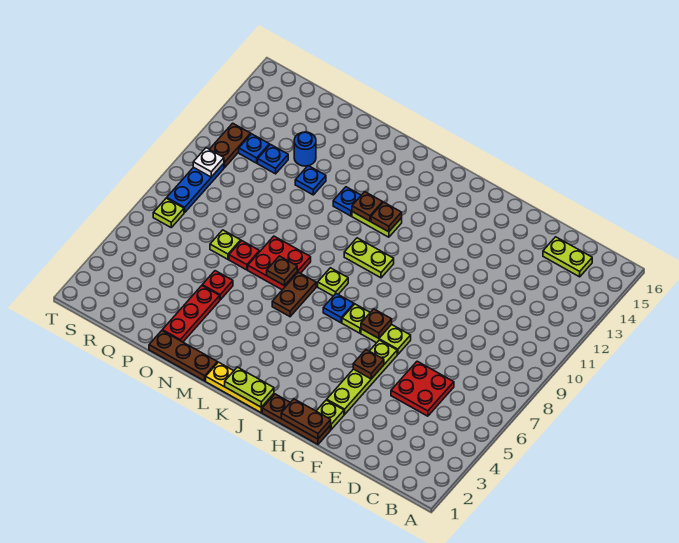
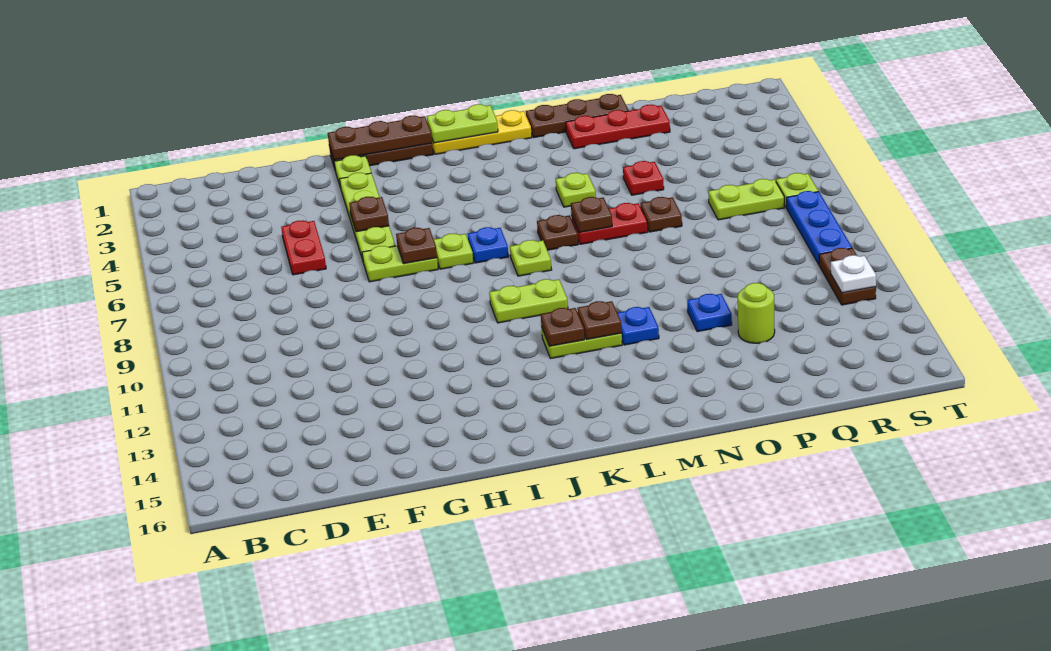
lime 1x2 plate [543,237,592,277] -> lime 1x2 plate moved to [708,179,784,220]
red 2x2 plate [391,361,454,416] -> red 1x2 plate [281,220,326,275]
brown 1x2 plate [281,399,331,439] -> brown 1x3 plate [328,115,432,160]
brown 1x2 plate [272,272,316,317] -> brown 1x1 plate [537,215,578,250]
red 2x2 plate [248,236,311,290] -> red 1x2 plate [572,203,648,244]
red 1x3 plate [162,286,220,342] -> red 1x3 plate turned to [566,104,670,149]
red 1x1 plate [229,241,260,270] -> brown 1x1 plate [640,197,682,232]
lime 1x1 plate [210,230,241,259] -> lime 1x1 plate moved to [556,173,596,207]
blue 1x1 round brick [294,132,316,166] -> lime 1x1 round brick [738,283,775,343]
blue 1x1 plate [258,144,288,174] -> none
blue 1x1 plate [239,134,269,163] -> none
white 1x1 plate [193,148,224,177] -> white 1x1 plate moved to [831,255,876,293]

